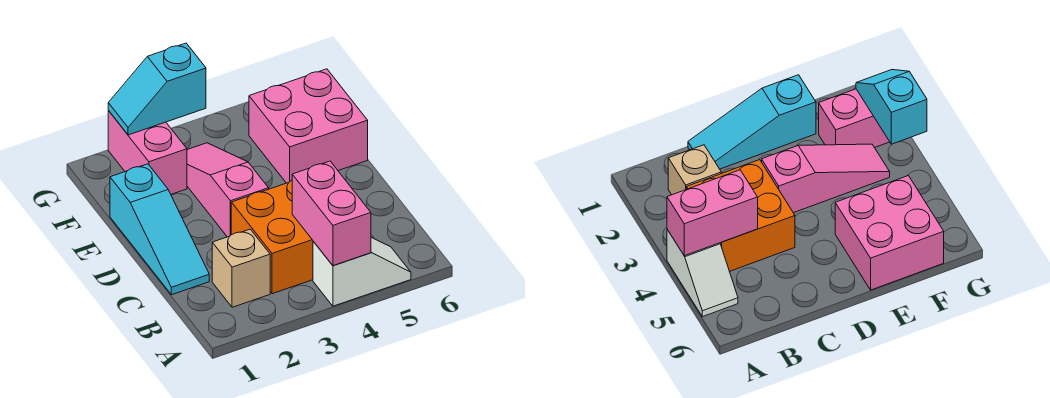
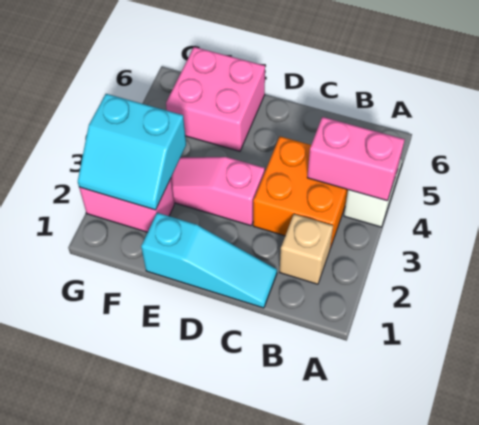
cyan 1x2 slope [108,43,206,135] -> cyan 2x2 slope [78,94,186,210]

